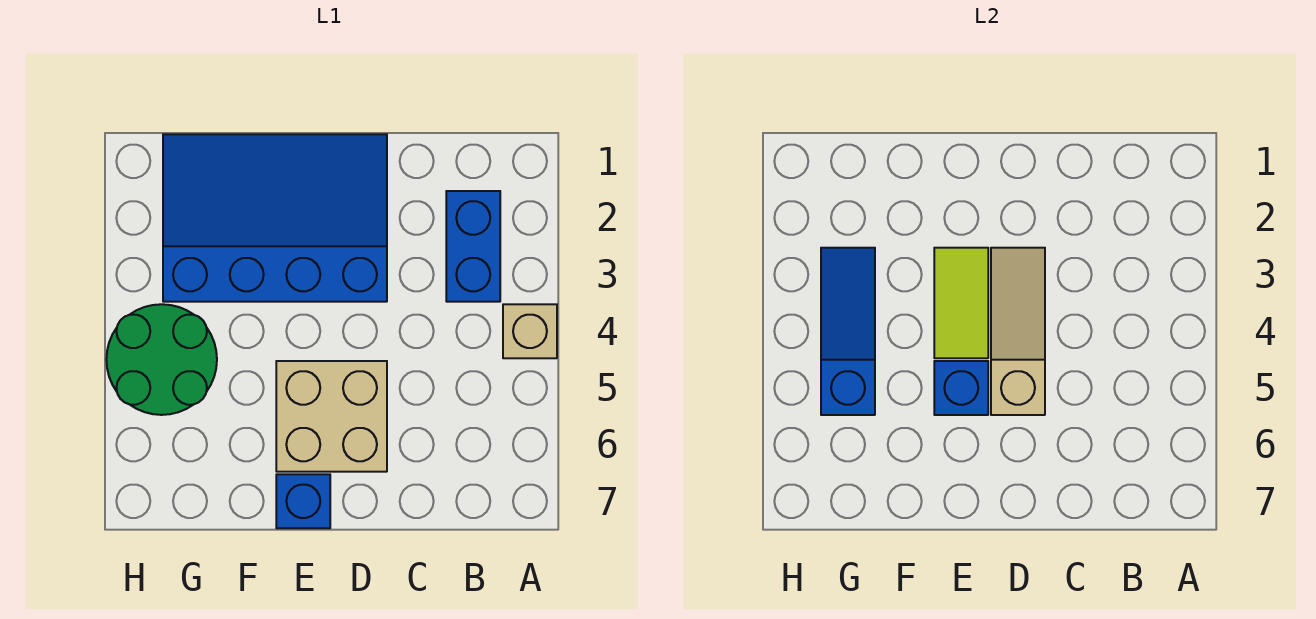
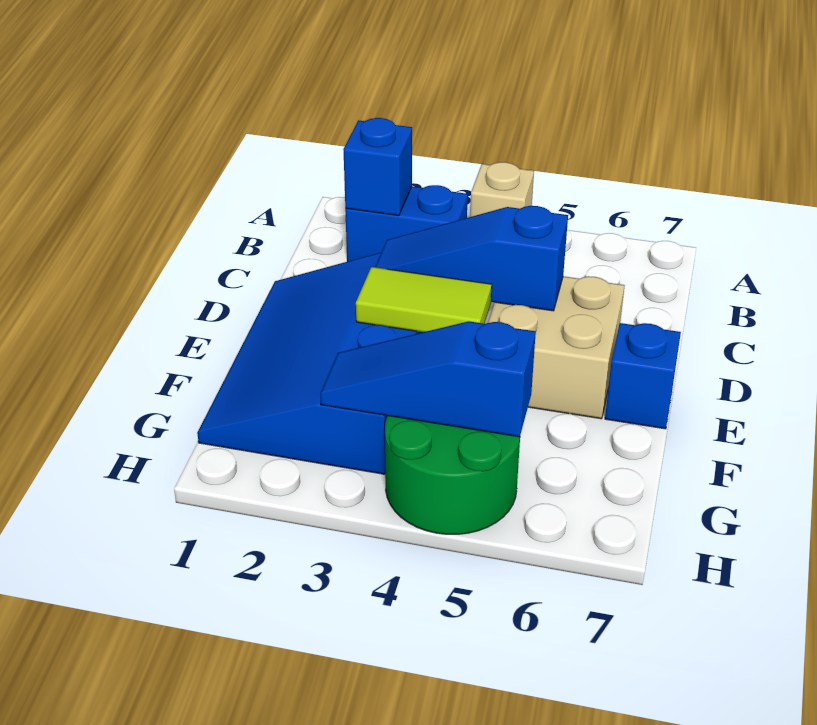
tan 1x3 slope [991,248,1045,415] -> blue 1x3 slope [375,206,568,311]
blue 1x1 brick [934,361,988,415] -> blue 1x1 brick moved to [343,118,412,216]

